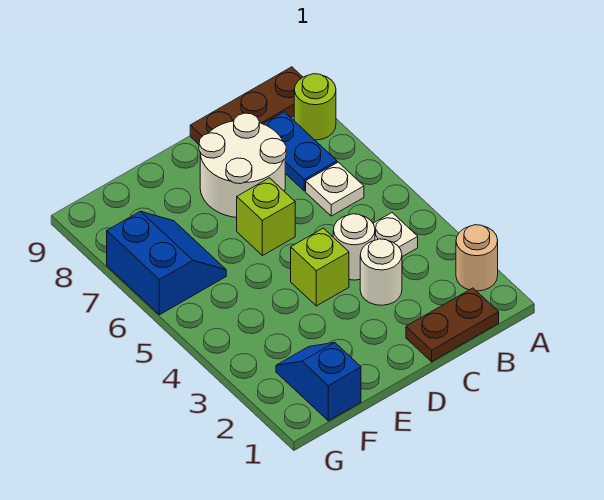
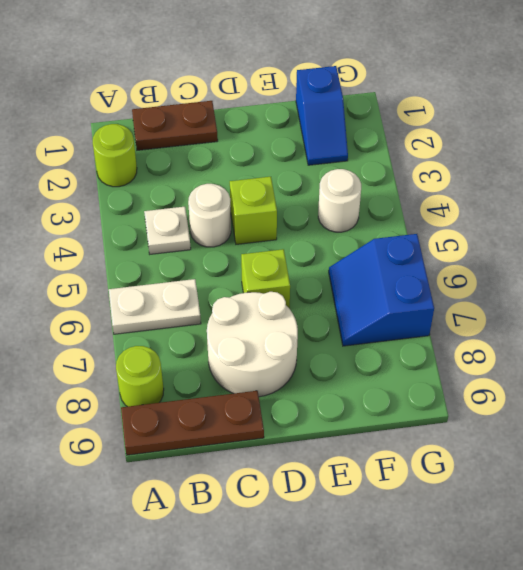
tan 1x1 round brick [456,225,498,291] -> lime 1x1 round brick [93,124,137,187]
white 1x1 plate [306,162,364,216] -> white 1x2 plate [109,279,201,334]
blue 1x2 plate [264,112,337,191] -> none
white 1x1 round brick [360,239,402,305] -> white 1x1 round brick moved to [318,169,361,232]

